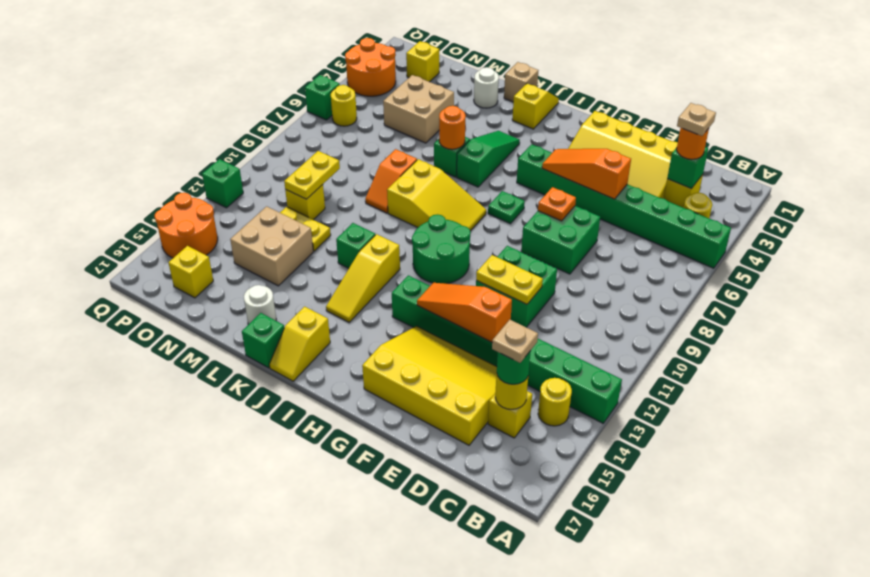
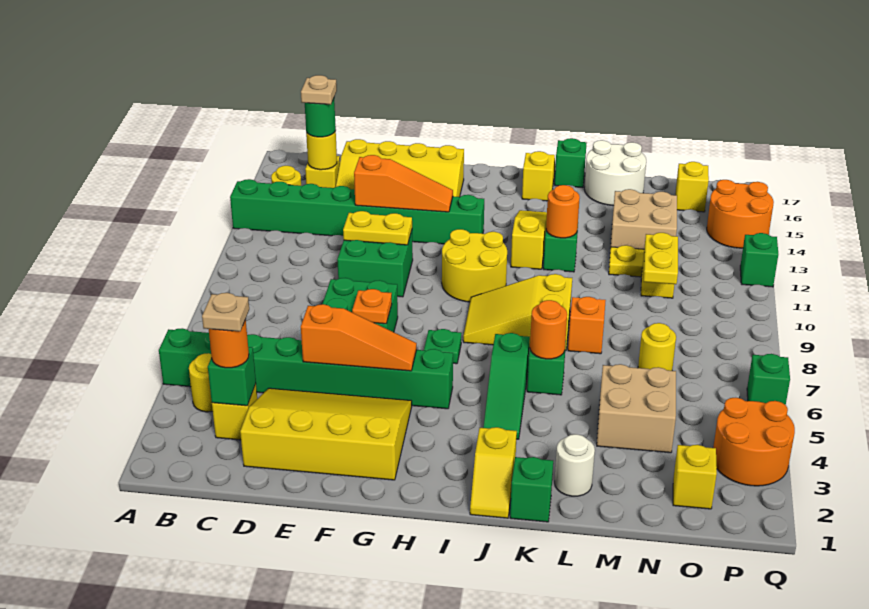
green 2x2 round brick [412,214,471,284] -> yellow 2x2 round brick [442,229,507,302]
tan 1x1 brick [504,62,539,102] -> green 1x1 brick [510,457,553,522]
none -> orange 1x1 round brick [546,185,580,238]
white 1x1 round brick [244,285,276,325] -> white 2x2 round brick [584,140,646,206]
yellow 1x1 round brick [331,85,357,126] -> yellow 1x1 round brick moved to [638,323,676,371]

